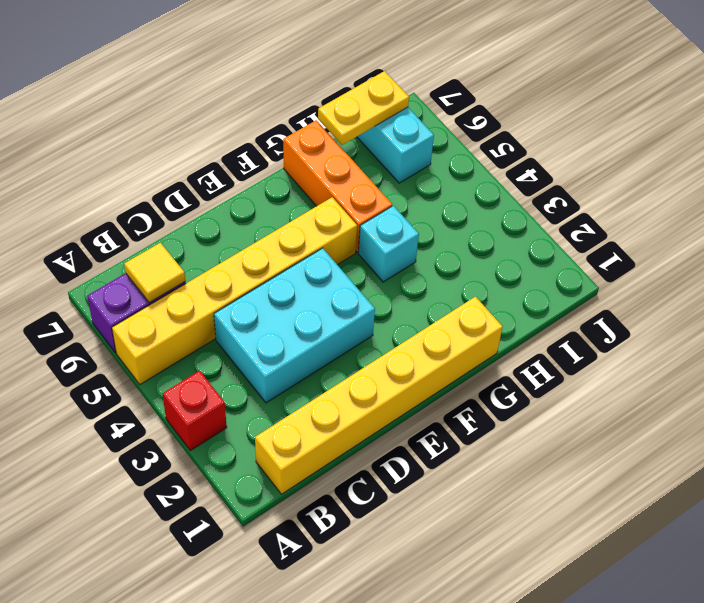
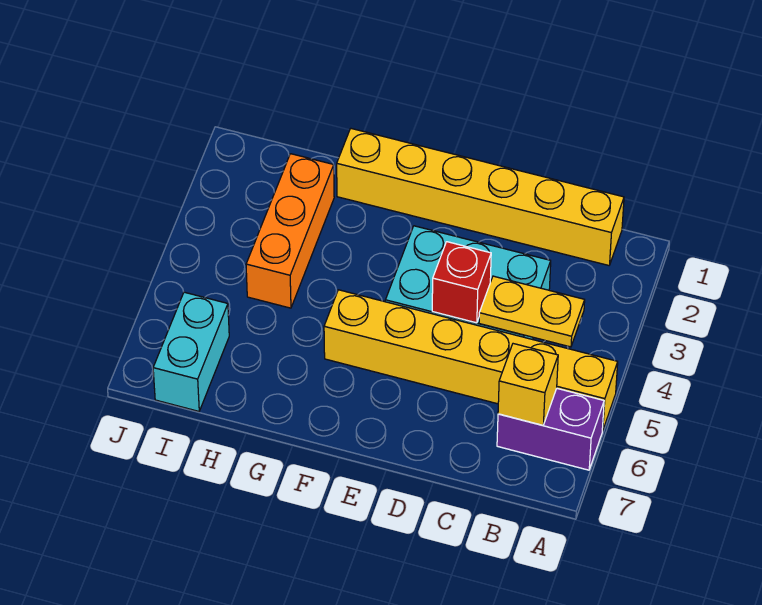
red 1x1 brick [163,371,227,450] -> red 1x1 brick moved to [432,242,491,323]
yellow 1x1 tile [124,243,185,303] -> yellow 1x1 brick [498,344,558,425]
cyan 1x1 brick [358,206,419,282] -> none
orange 1x3 brick [283,120,392,252] -> orange 1x3 brick moved to [246,154,334,308]
yellow 1x2 plate [318,71,409,145] -> yellow 1x2 plate moved to [479,276,585,347]

